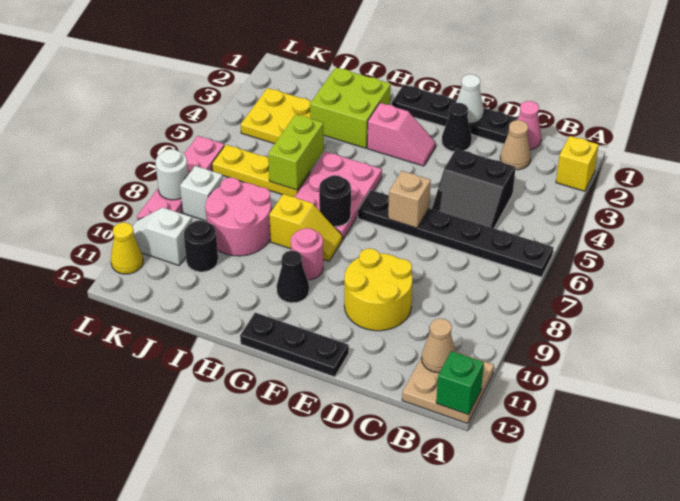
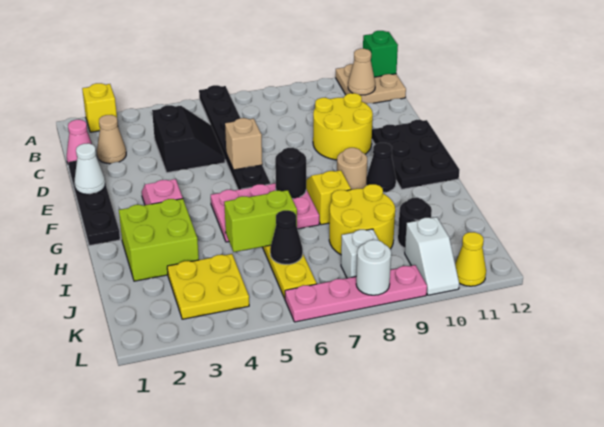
black 1x1 cone [442,103,472,152] -> black 1x1 cone moved to [270,210,303,264]
black 1x3 plate [240,313,349,377] -> black 2x3 plate [372,120,459,189]
pink 1x1 round brick [291,228,323,280] -> tan 1x1 round brick [337,148,367,190]
pink 2x2 round brick [205,177,271,256] -> yellow 2x2 round brick [329,184,395,255]

